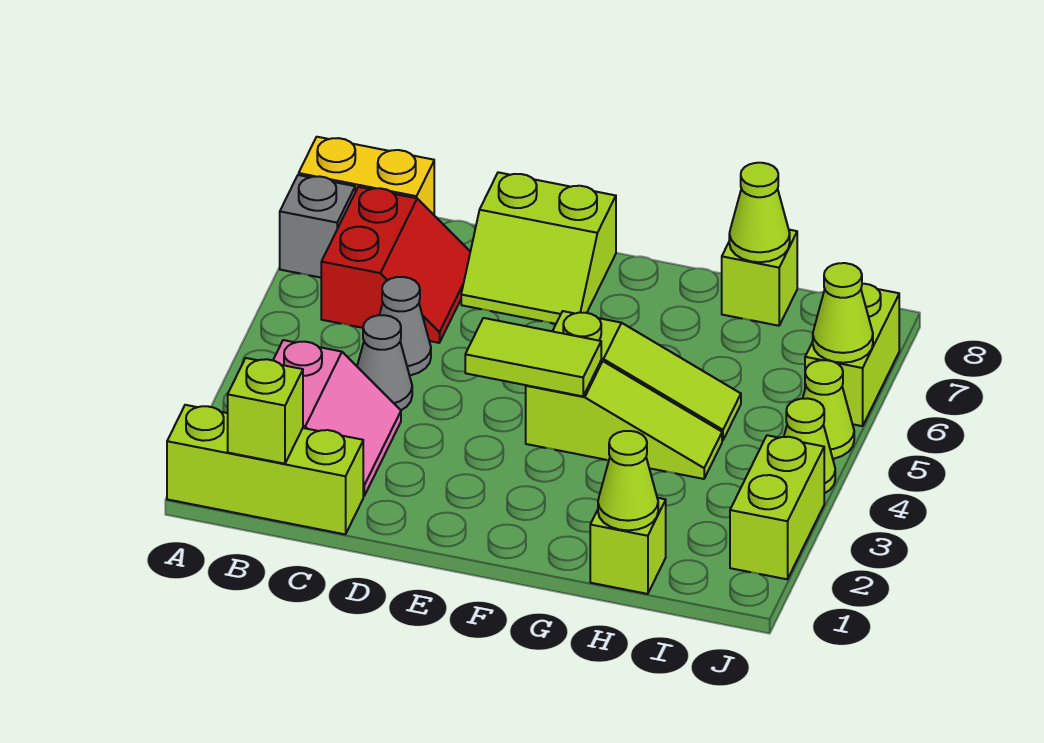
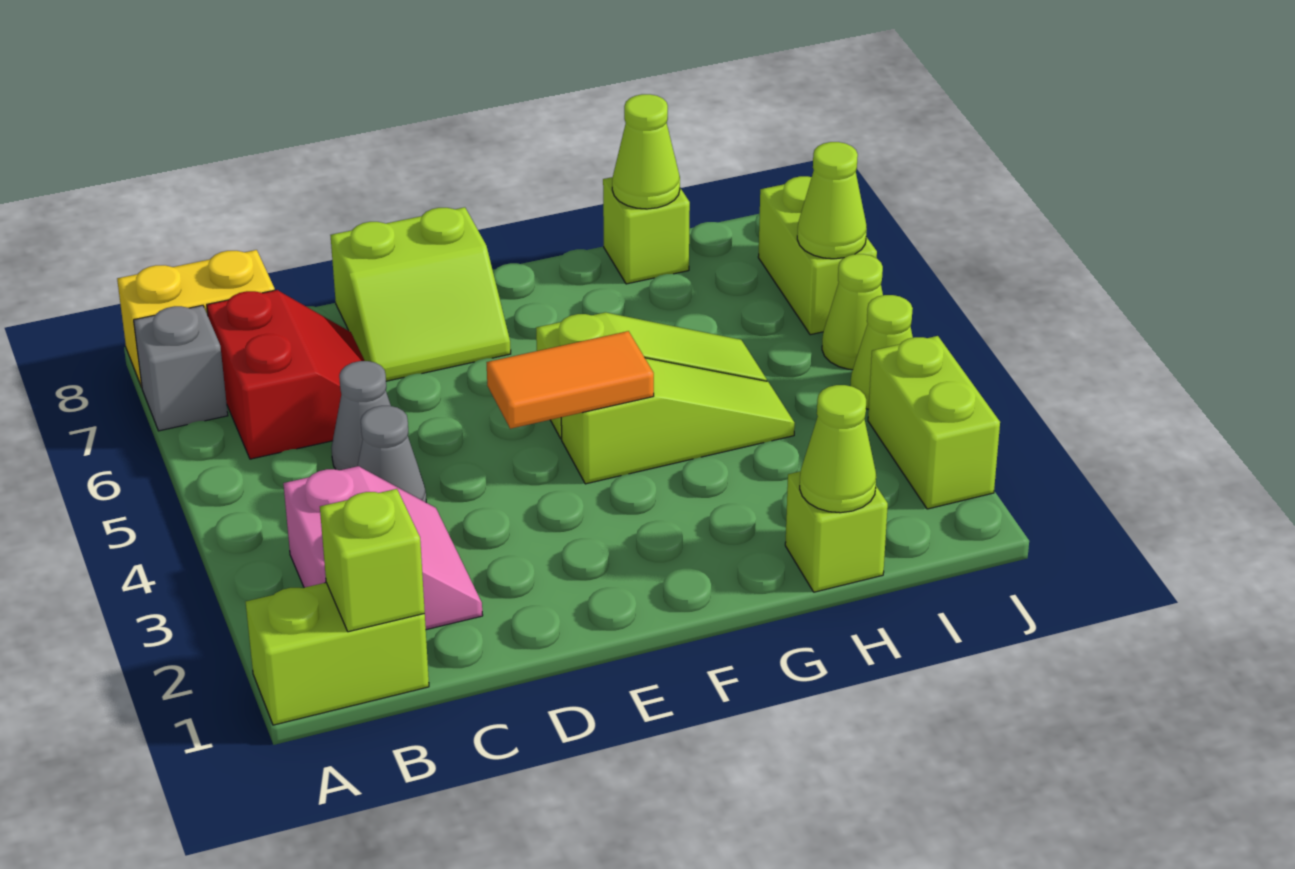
lime 1x3 brick [167,405,363,534] -> lime 1x2 brick [246,583,429,725]
lime 1x2 tile [465,318,601,396] -> orange 1x2 tile [487,331,654,429]

